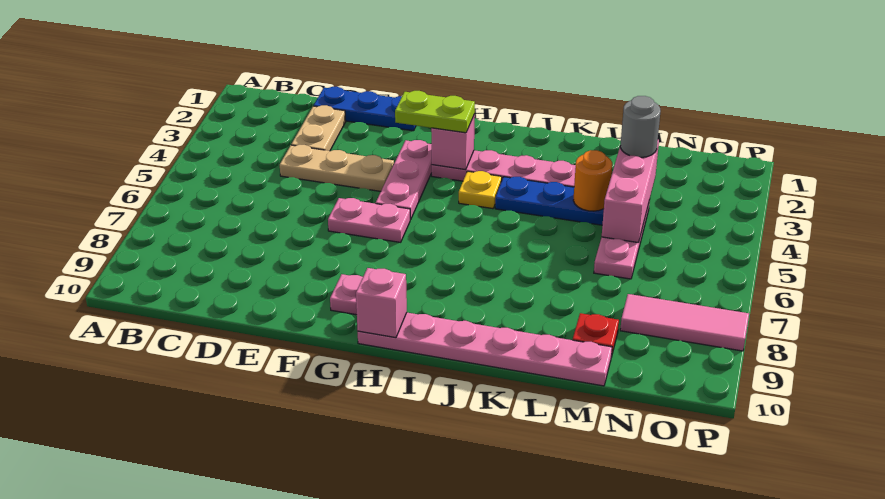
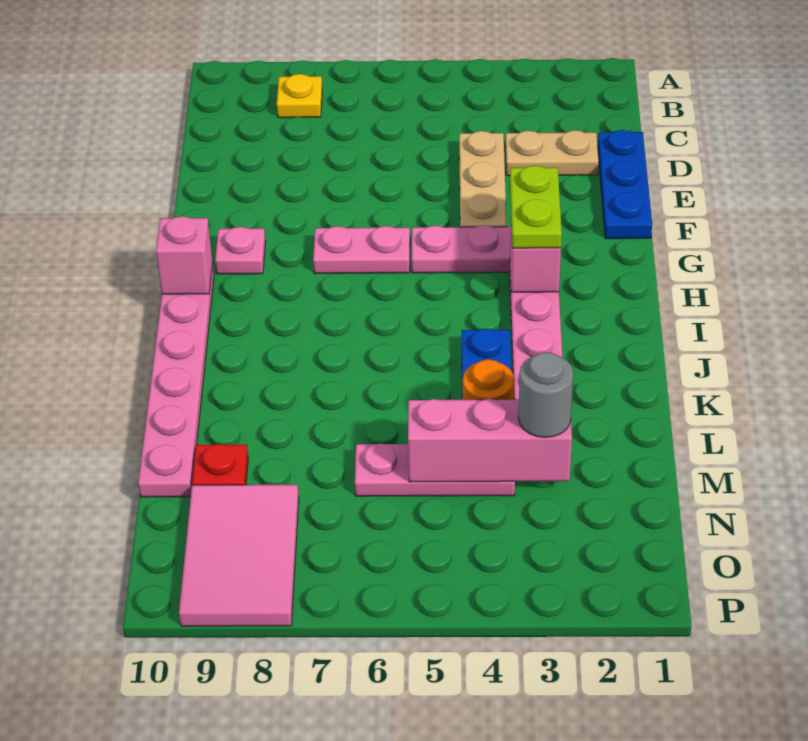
pink 1x2 plate [328,198,410,242] -> pink 1x2 plate turned to [313,226,410,274]
yellow 1x1 plate [459,171,502,209] -> yellow 1x1 plate moved to [277,74,322,118]
pink 1x3 tile [620,294,749,351] -> pink 2x3 tile [179,485,299,626]

